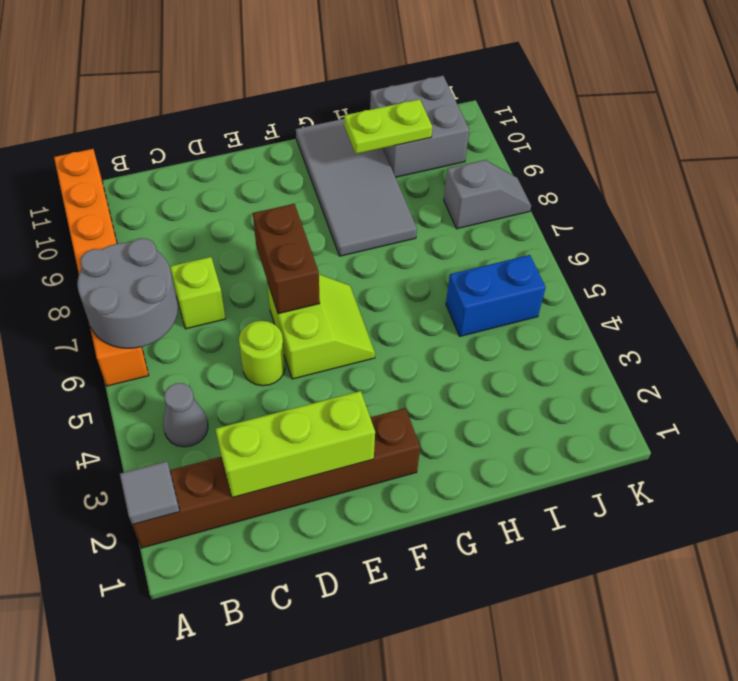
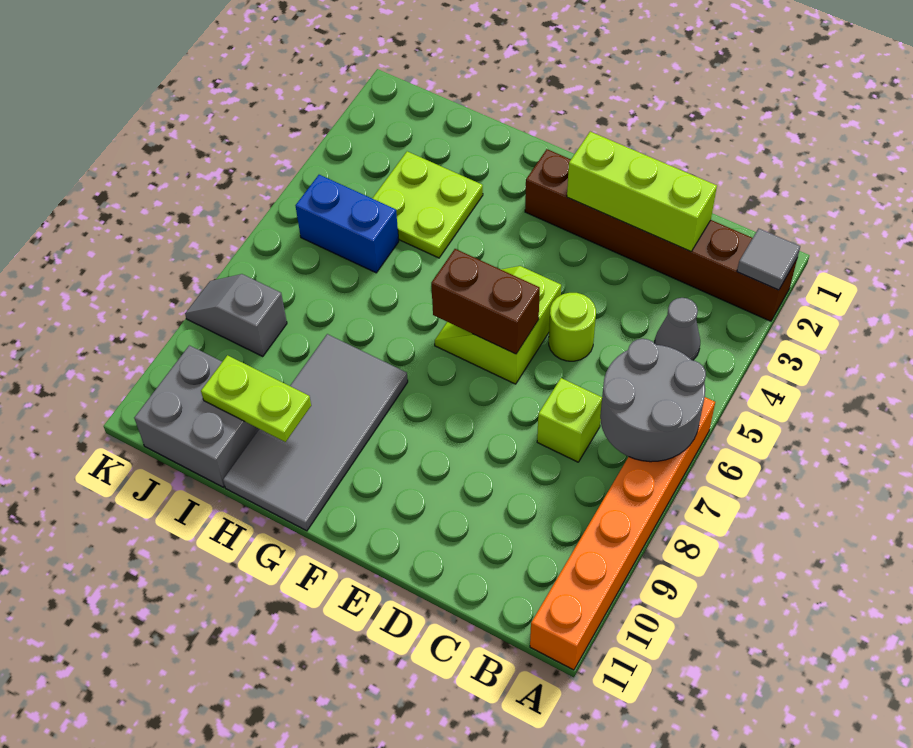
brown 1x2 brick [253,204,320,314] -> brown 1x2 brick turned to [431,249,540,354]
none -> lime 2x2 plate [372,151,483,258]

